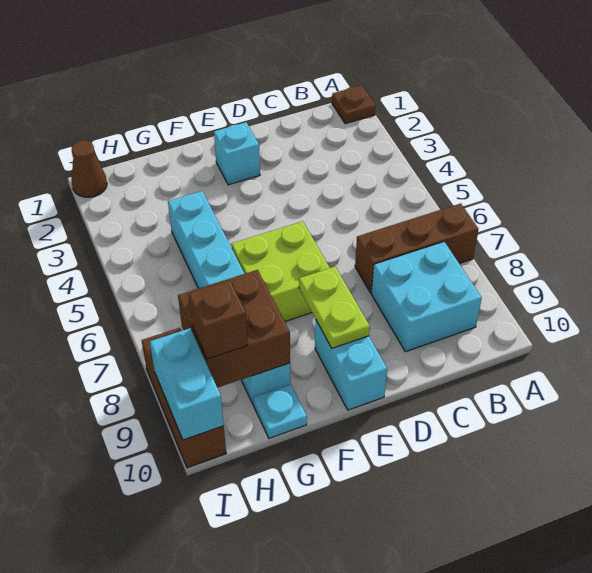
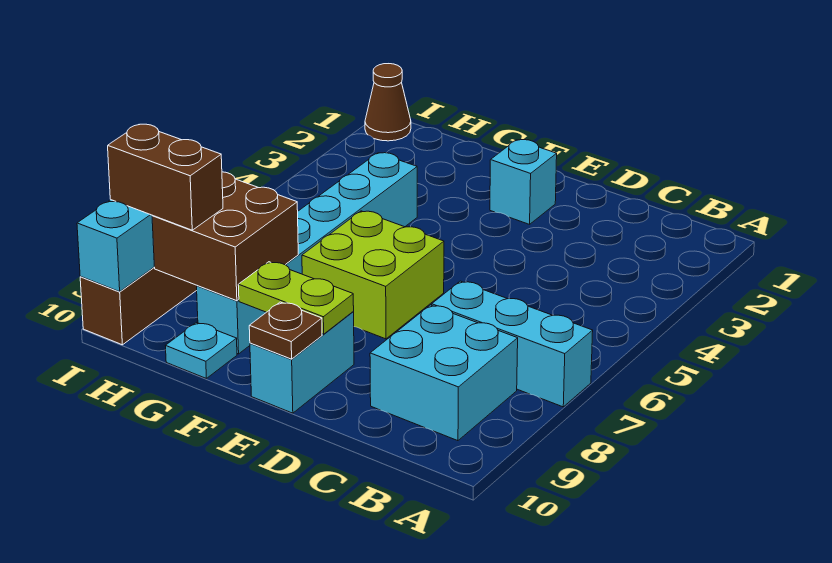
brown 1x1 plate [332,85,376,124] -> brown 1x1 plate moved to [249,302,322,359]
brown 1x3 brick [355,203,478,293] -> cyan 1x3 brick [432,281,593,407]
lime 1x2 plate [299,267,370,348] -> lime 1x2 plate turned to [238,262,354,334]
brown 1x1 brick [189,281,248,359] -> brown 1x2 brick [108,124,223,230]

